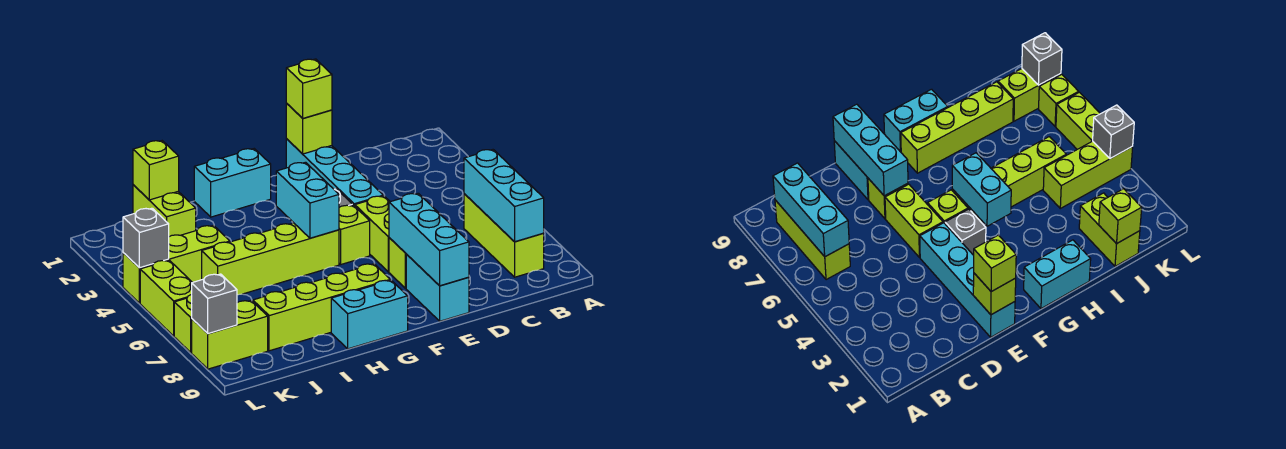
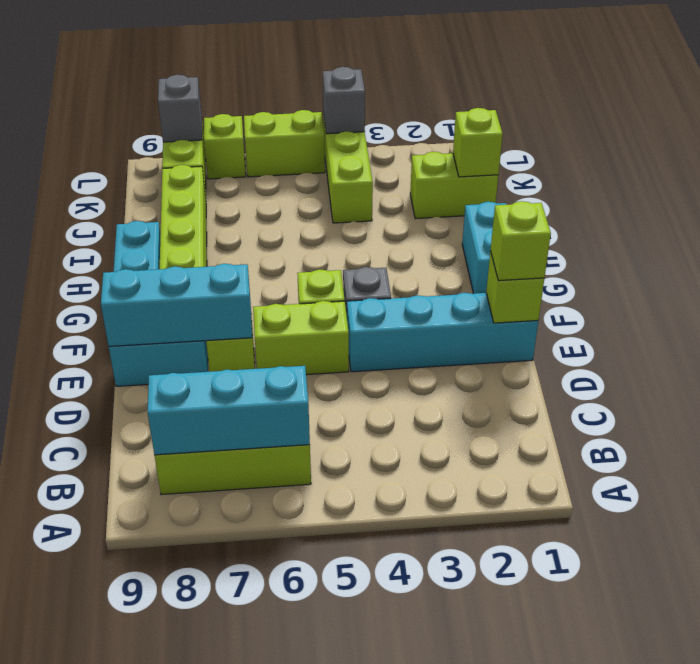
cyan 1x2 brick [276,162,339,238] -> none
lime 1x4 brick [202,223,339,295] -> none

